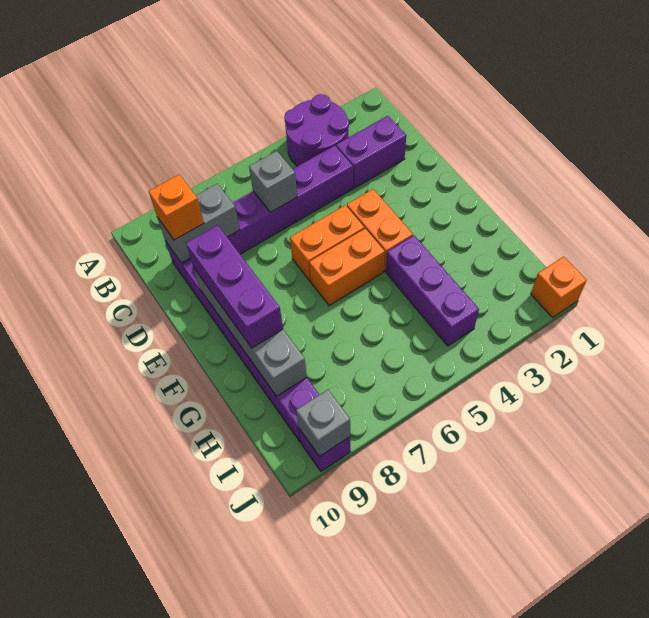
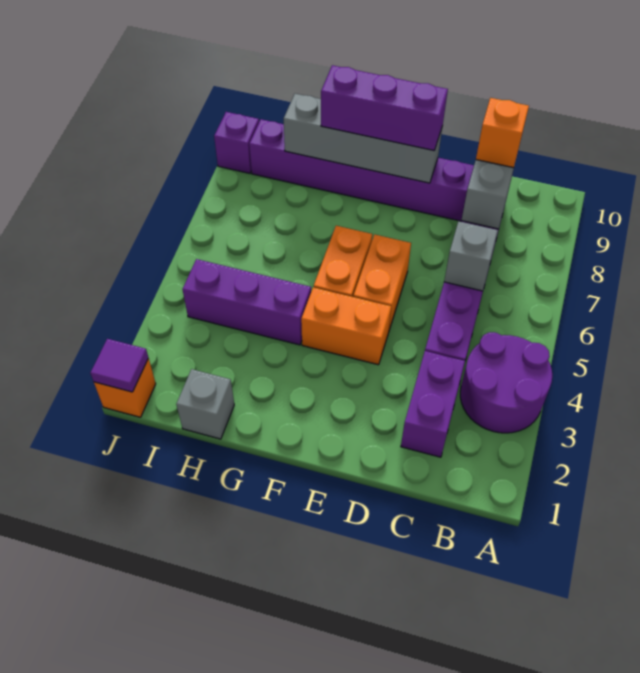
none -> purple 1x1 tile [90,339,148,392]
grey 1x1 brick [296,390,350,457] -> grey 1x1 brick moved to [176,369,234,439]

